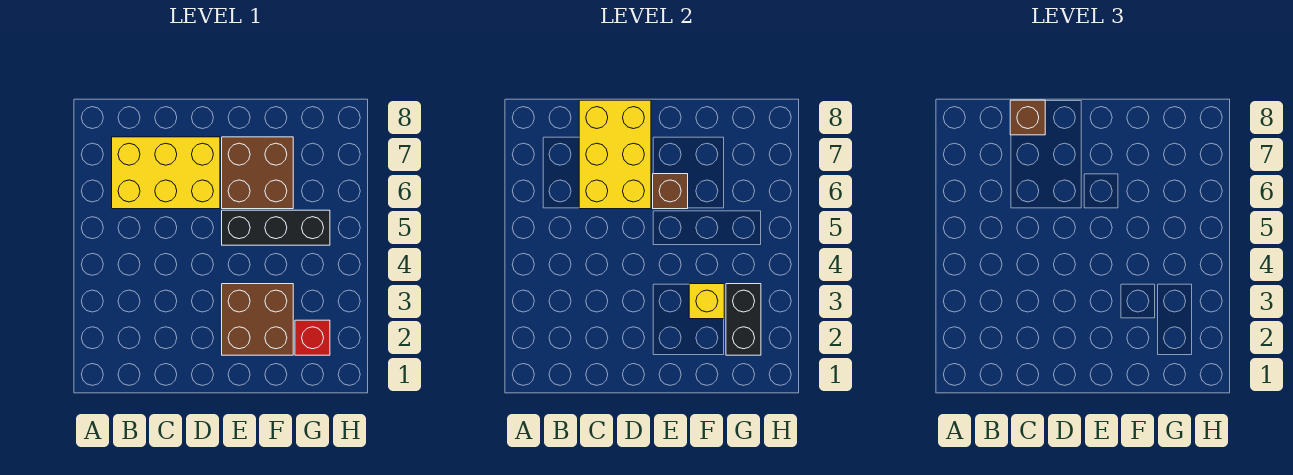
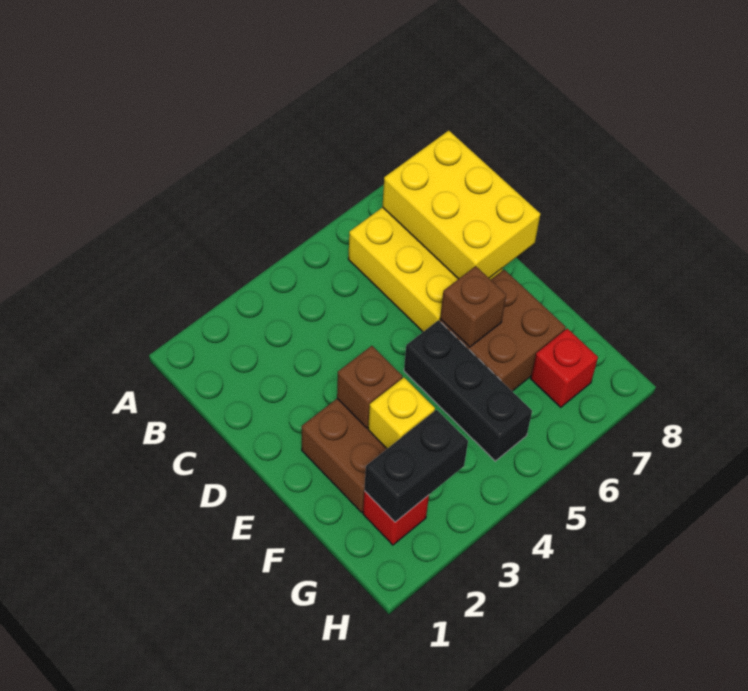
yellow 2x3 brick [579,100,651,209] -> yellow 2x3 brick turned to [382,131,540,279]
brown 1x1 brick [1010,100,1045,135] -> brown 1x1 brick moved to [337,346,402,428]
none -> red 1x1 brick [531,328,598,407]

